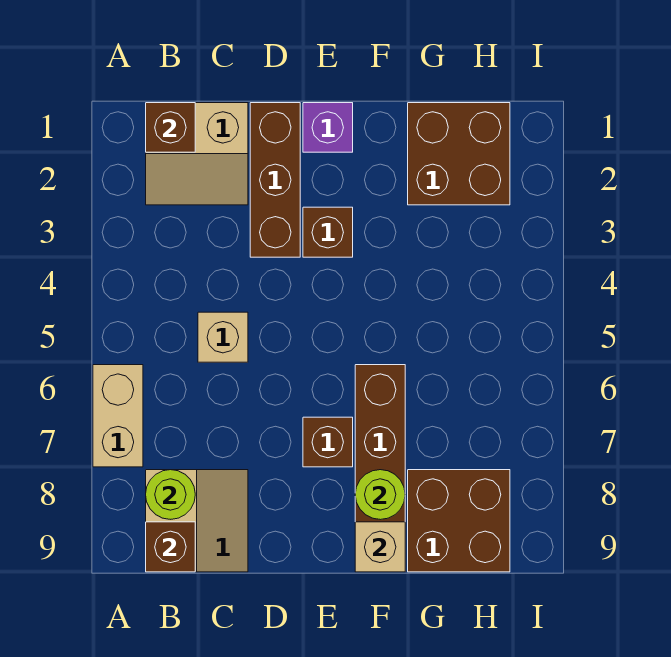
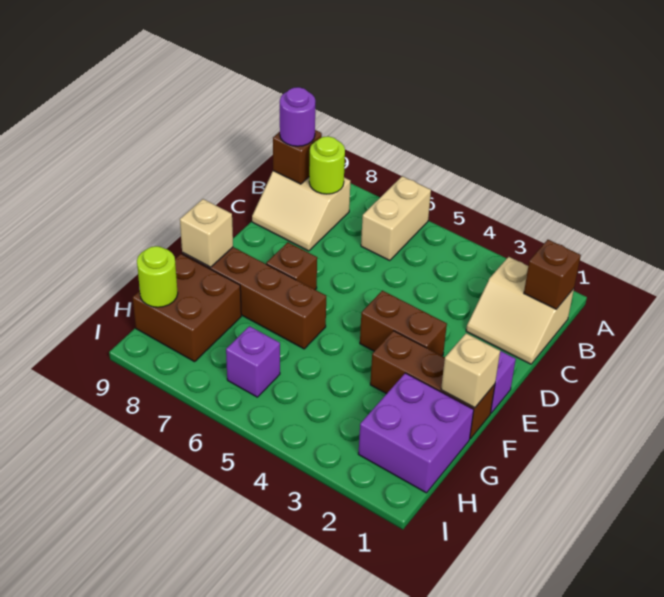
tan 1x2 brick [93,365,143,467] -> tan 1x2 brick turned to [361,176,431,261]
tan 2x2 slope [146,103,248,205] -> tan 2x2 slope turned to [466,257,574,364]
none -> purple 1x1 round brick [280,87,315,146]
tan 1x1 brick [198,312,248,362] -> tan 1x1 brick moved to [441,333,500,408]
brown 1x3 brick [250,103,300,257] -> brown 1x3 brick moved to [370,331,495,439]
brown 1x1 brick [303,207,353,257] -> brown 1x2 brick [360,291,447,356]
lime 1x1 round brick [355,470,405,520] -> lime 1x1 round brick moved to [137,246,178,307]
brown 2x2 brick [408,103,510,205] -> purple 2x2 brick [358,373,474,493]
none -> purple 1x1 brick [226,326,280,397]

